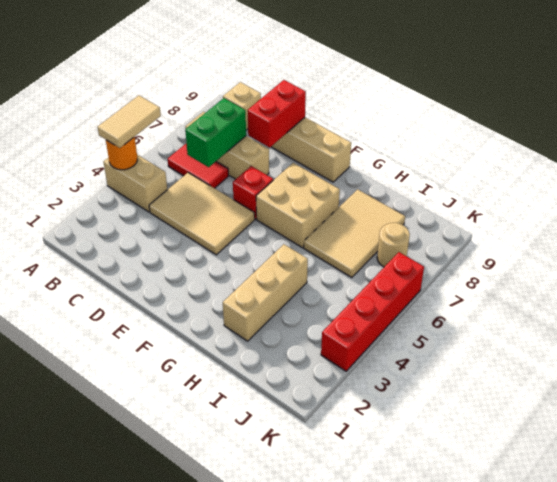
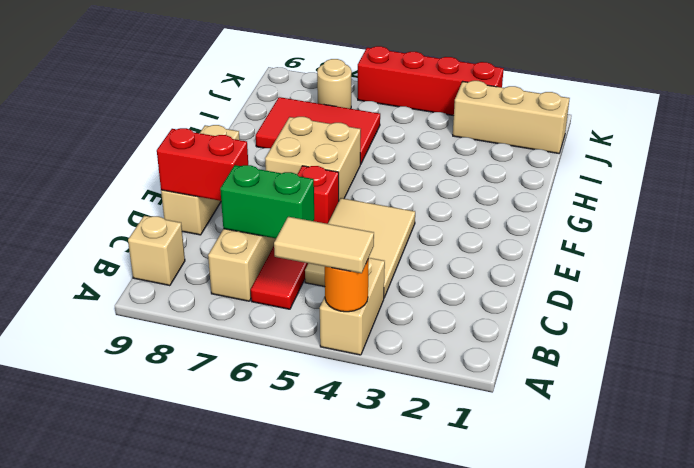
tan 1x3 brick [223,244,308,341] -> tan 1x3 brick moved to [453,81,570,153]
tan 2x3 tile [304,189,405,278] -> red 2x3 tile [256,97,380,164]

